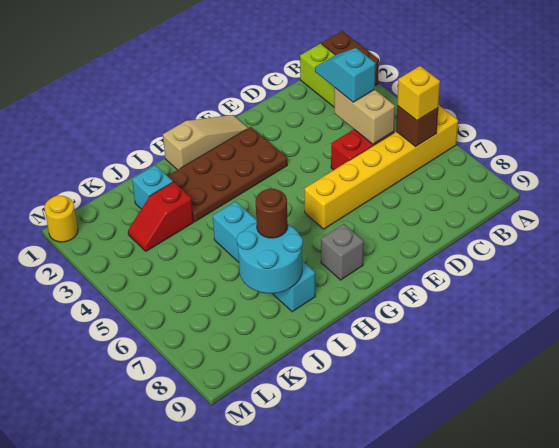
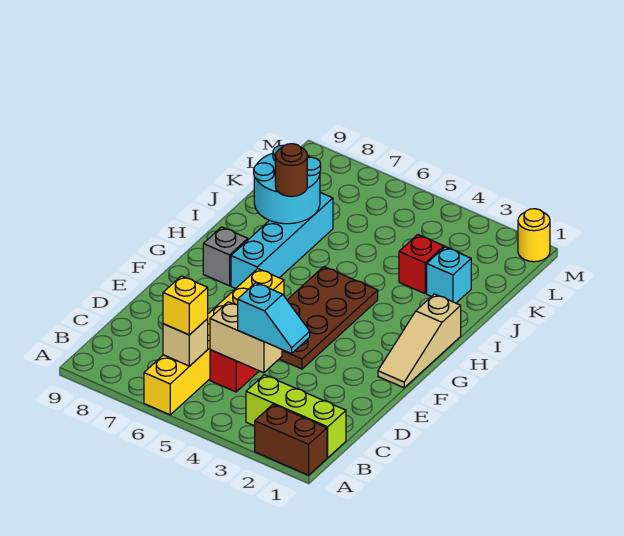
brown 1x1 brick [396,106,438,147] -> tan 1x1 brick [163,319,208,366]
brown 2x4 plate [168,127,287,222] -> brown 2x4 plate moved to [280,267,378,369]
cyan 1x4 brick [213,201,315,312] -> cyan 1x4 brick turned to [231,193,333,289]

